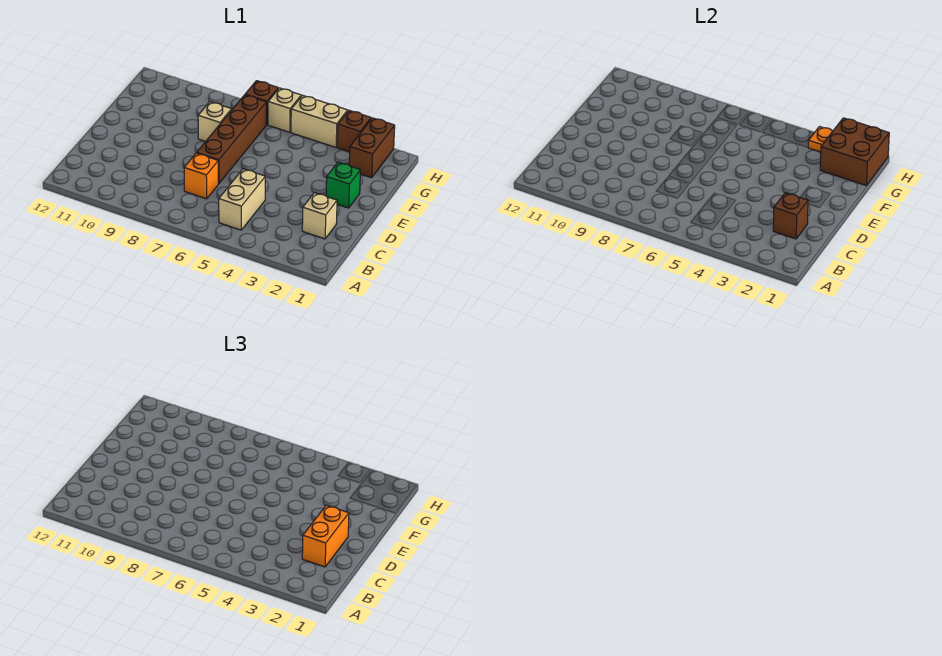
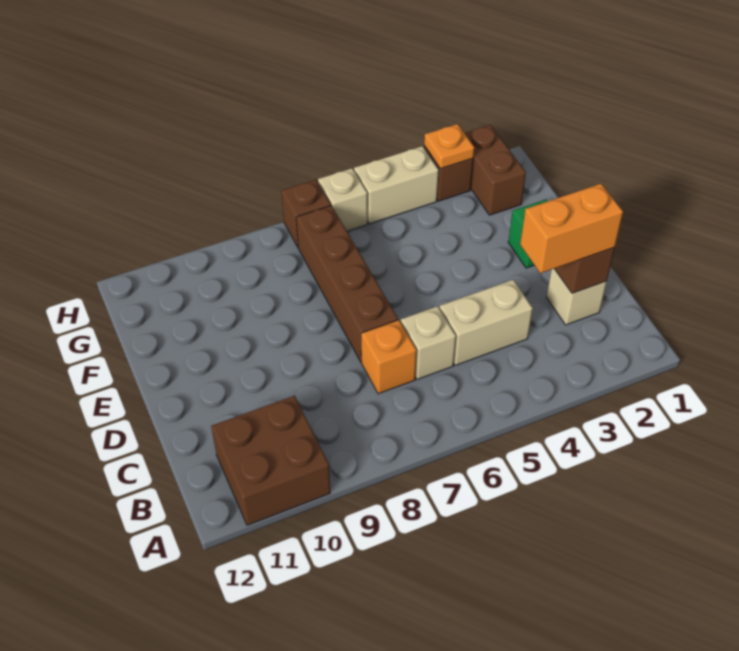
tan 1x2 brick [219,169,265,230] -> tan 1x2 brick turned to [439,280,533,365]
orange 1x2 brick [302,505,349,567] -> orange 1x2 brick turned to [520,184,623,273]
tan 1x1 brick [198,102,232,142] -> tan 1x1 brick moved to [401,306,456,379]
brown 2x2 brick [820,118,889,185] -> brown 2x2 brick moved to [211,396,330,525]

